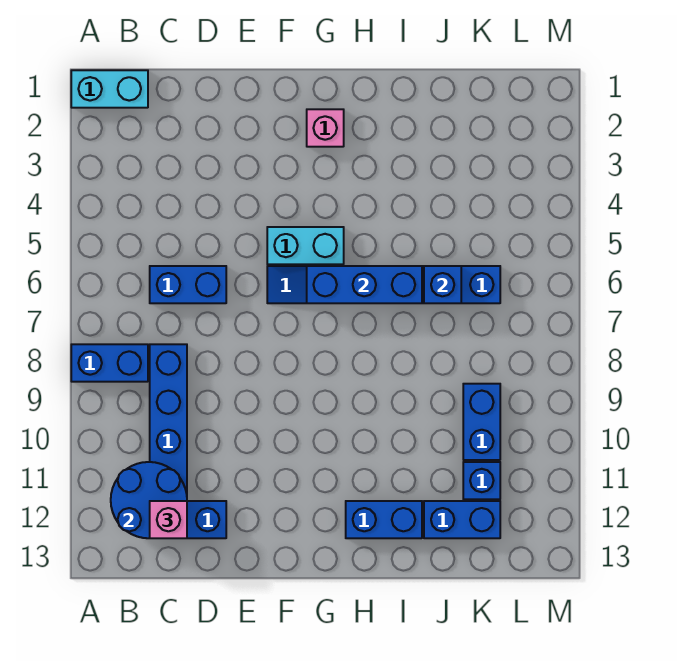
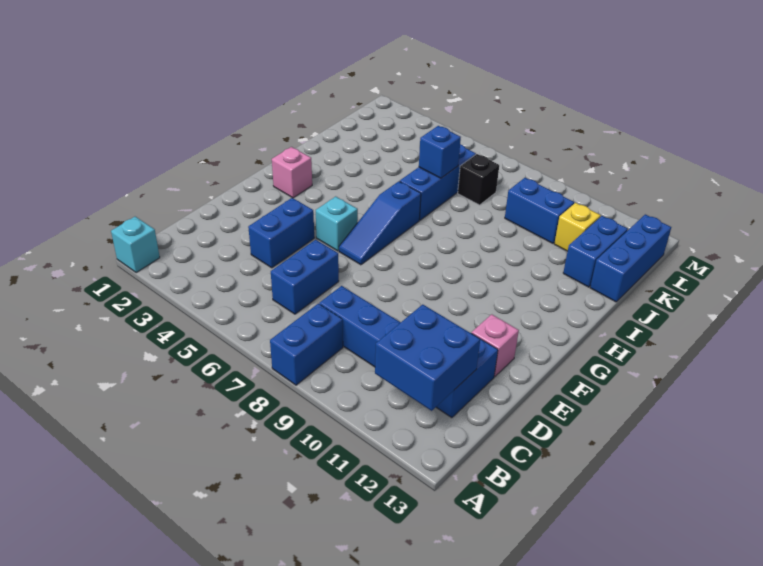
cyan 1x2 brick [71,70,148,108] -> cyan 1x1 brick [111,217,160,273]
blue 2x2 round brick [111,462,187,538] -> blue 2x2 brick [375,305,480,411]
pink 1x1 brick [150,501,187,538] -> pink 1x1 brick moved to [472,314,519,377]
cyan 1x2 brick [267,227,344,264] -> cyan 1x1 brick [316,196,358,251]
blue 1x3 brick [307,266,422,303] -> blue 1x3 brick moved to [590,214,671,302]
blue 1x2 brick [346,501,422,538] -> blue 1x2 brick moved to [248,198,314,268]
none -> black 1x1 brick [458,154,499,205]
blue 1x1 brick [463,462,500,499] -> yellow 1x1 brick [554,203,601,251]

